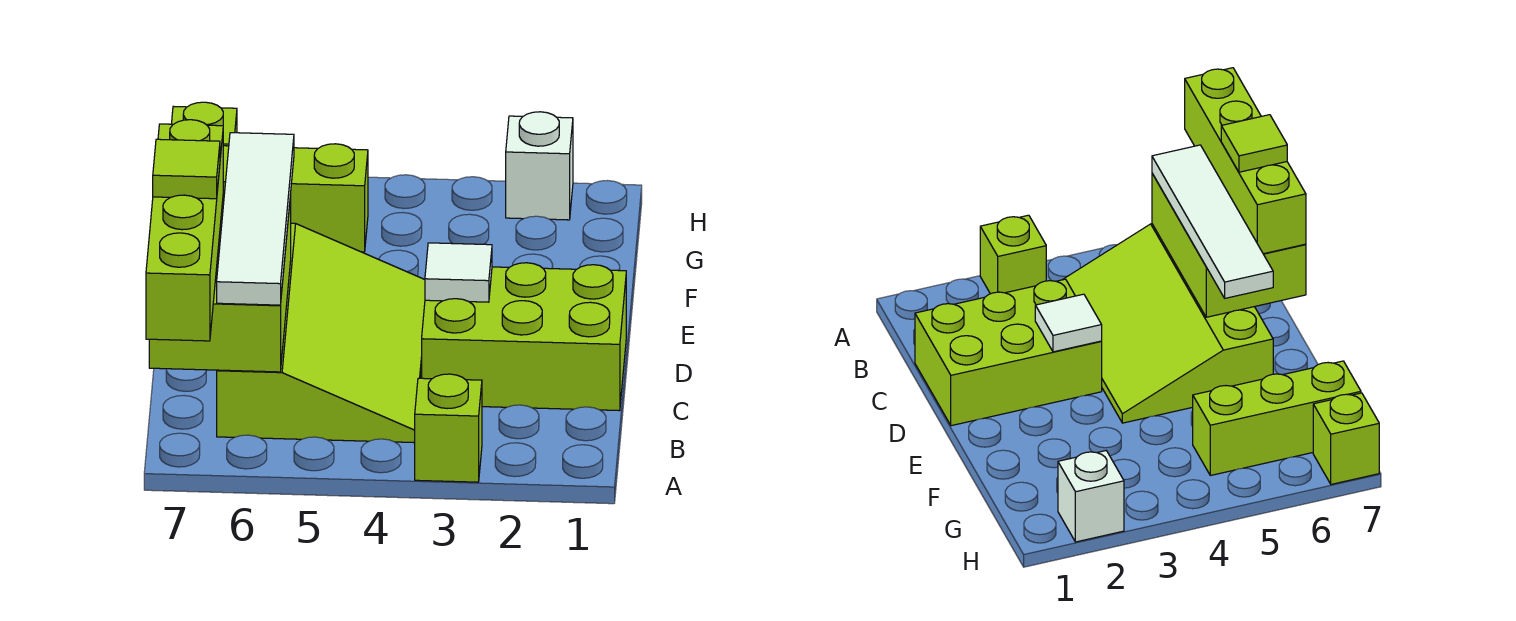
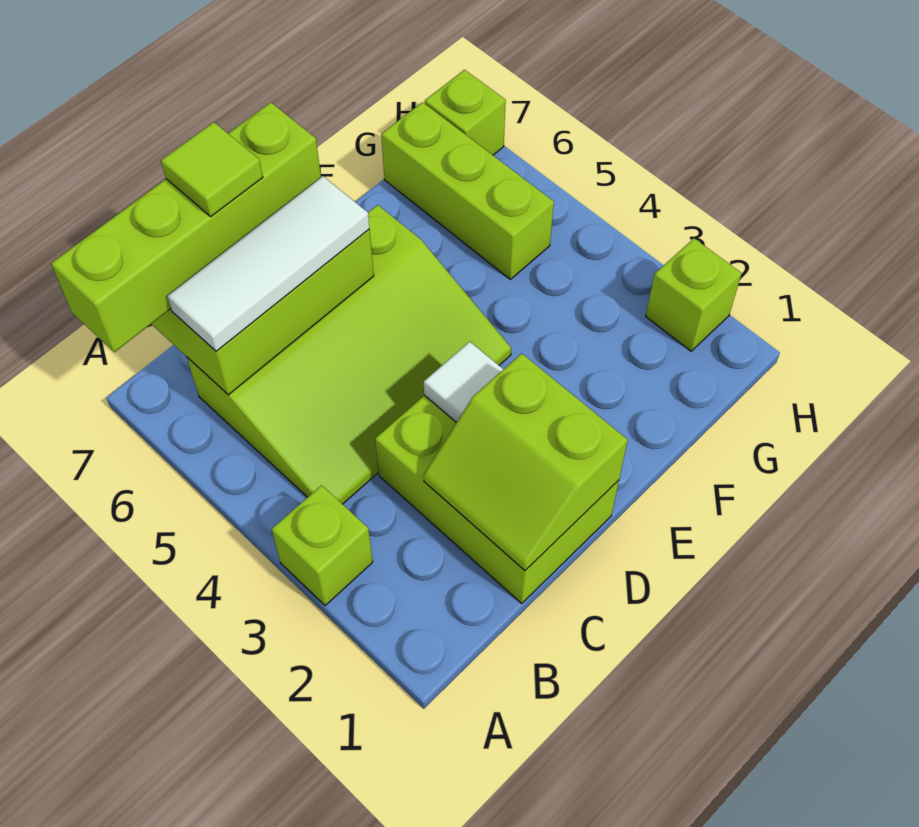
white 1x4 tile [217,133,294,305] -> white 1x3 tile [167,176,369,351]
none -> lime 2x2 slope [424,353,628,570]
white 1x1 brick [506,112,573,220] -> lime 1x1 brick [646,238,742,351]

